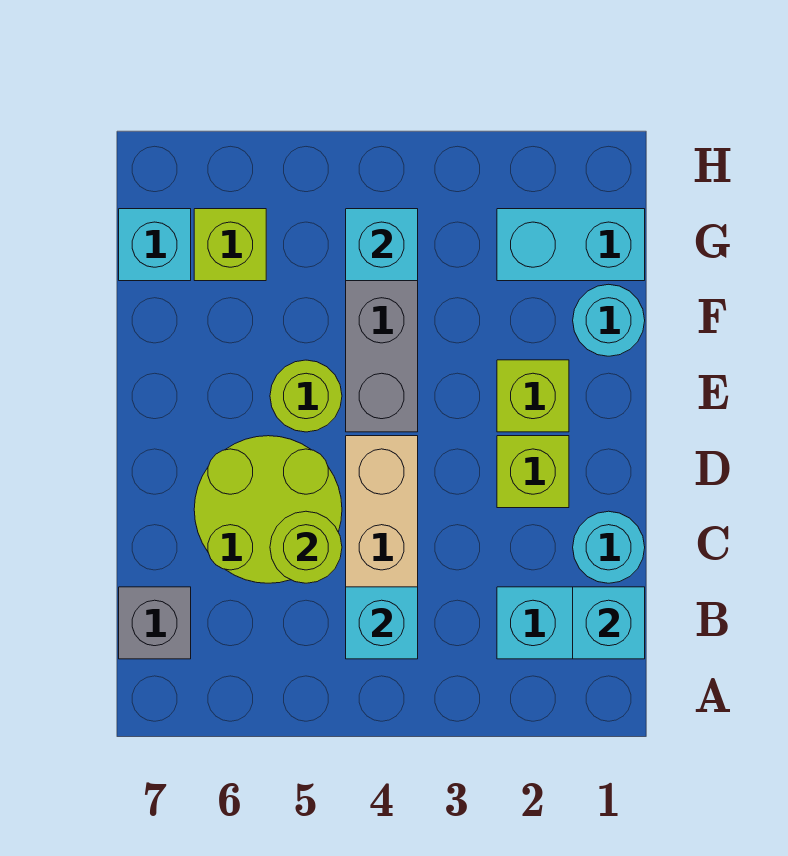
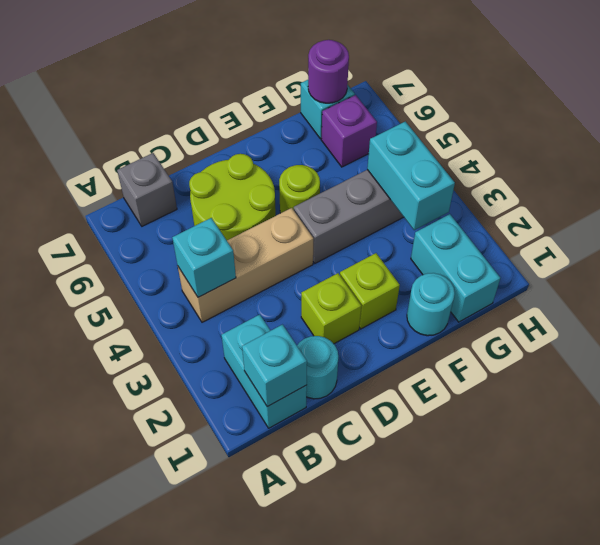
lime 1x1 round brick [270,511,342,583] -> none
cyan 1x1 brick [346,209,418,281] -> cyan 1x2 brick [367,121,455,230]
lime 1x1 brick [194,209,266,281] -> purple 1x1 brick [321,95,377,167]
none -> purple 1x1 round brick [308,40,349,103]

